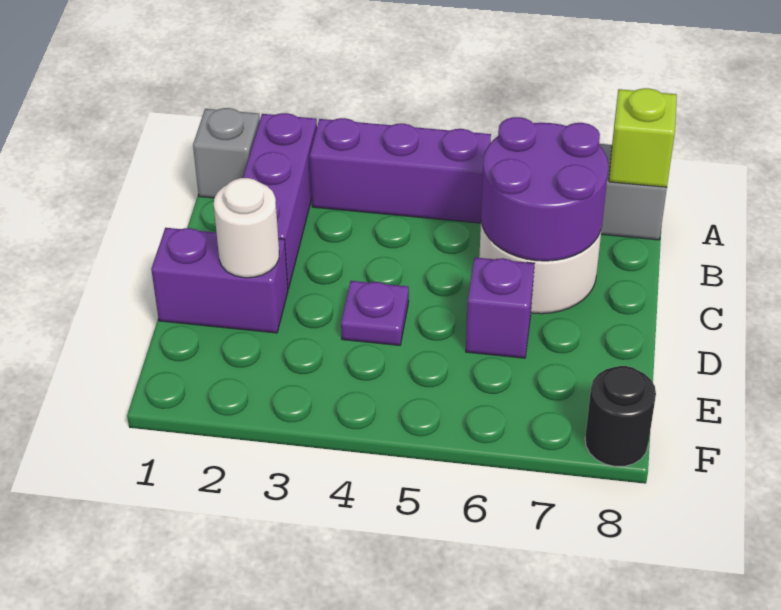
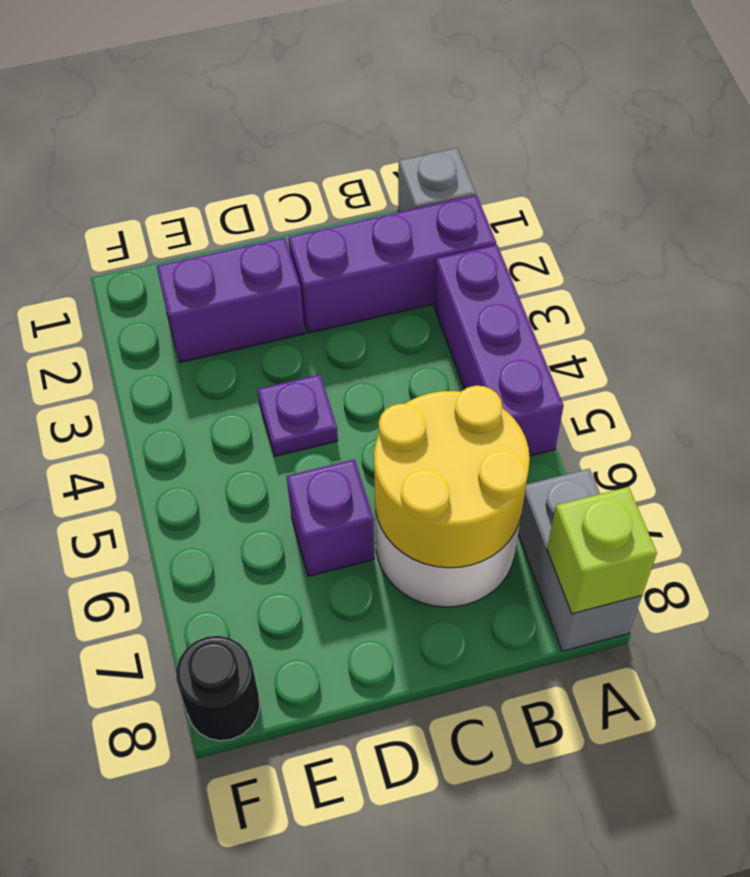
purple 2x2 round brick [481,117,608,261] -> yellow 2x2 round brick [374,386,530,568]
purple 1x2 brick [151,228,288,333] -> purple 1x2 brick turned to [157,237,305,362]
white 1x1 round brick [214,178,279,278] -> none

